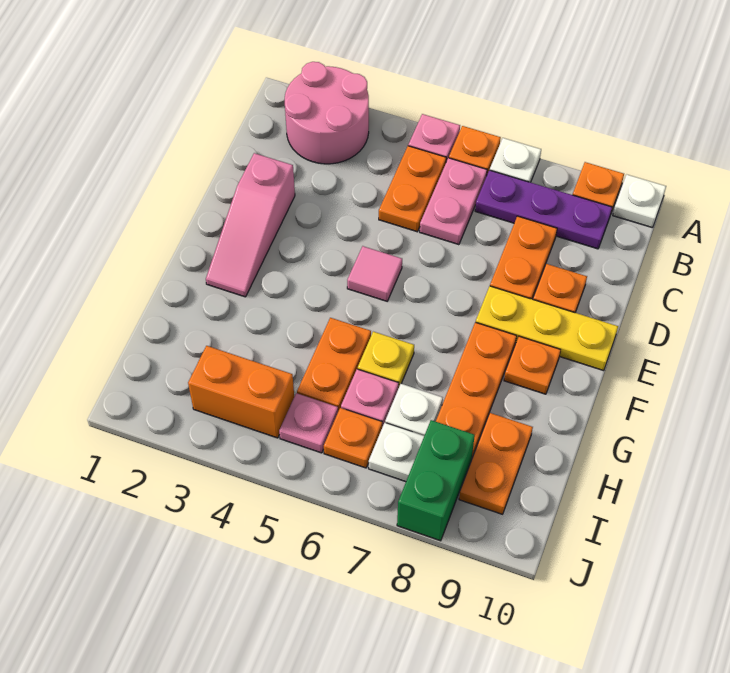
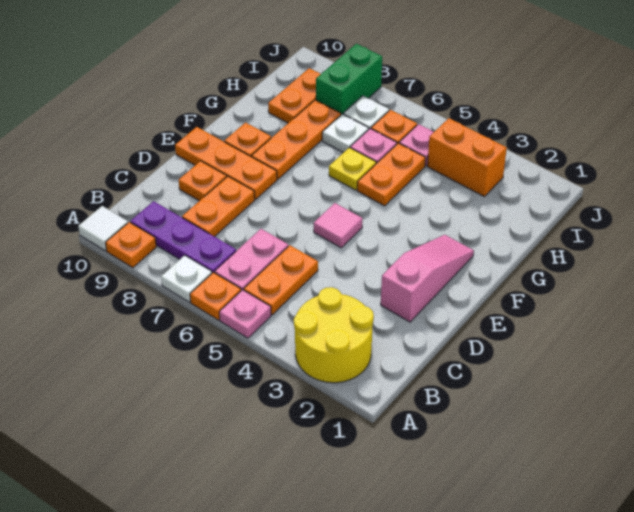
pink 2x2 round brick [285,62,369,164] -> yellow 2x2 round brick [294,287,374,383]
white 1x1 plate [613,174,666,228] -> white 1x1 tile [78,206,128,251]
yellow 1x3 plate [476,286,618,371] -> orange 1x3 plate [175,127,277,199]

